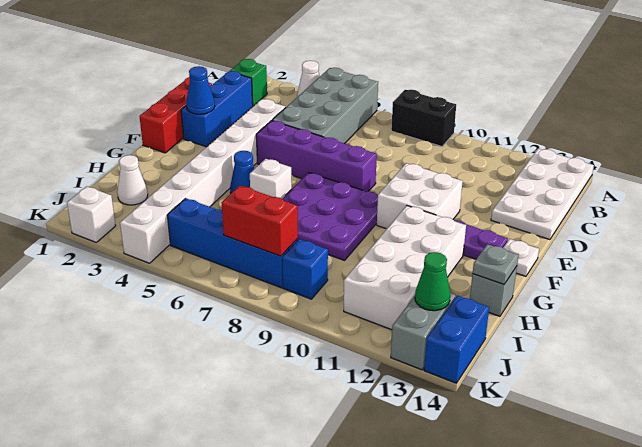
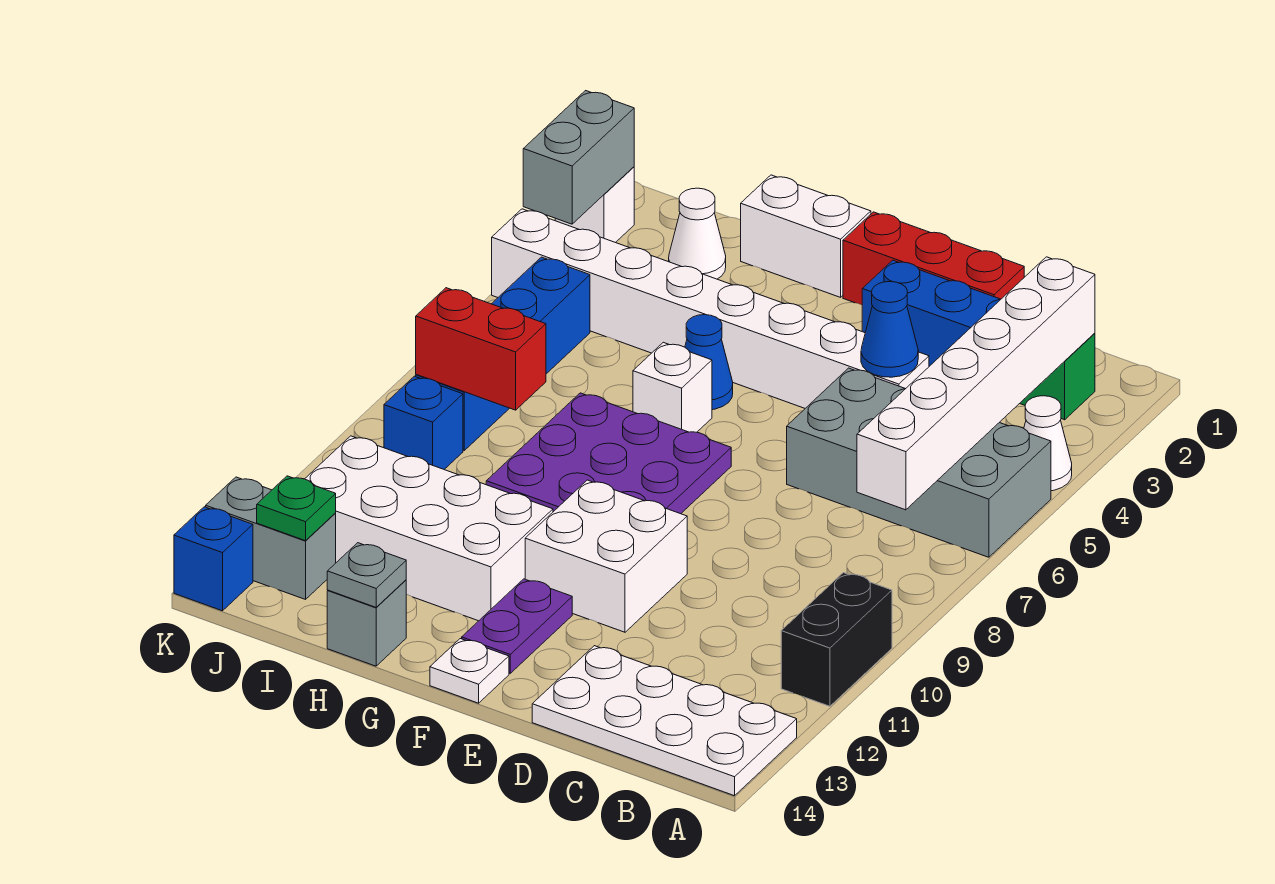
black 1x2 brick [391,90,456,146] -> black 1x2 brick moved to [781,573,892,706]
none -> white 1x6 brick [857,257,1095,510]
blue 1x1 cone [186,66,215,114] -> blue 1x1 cone moved to [861,282,918,377]
purple 1x4 brick [256,121,377,192] -> none
none -> white 1x2 brick [741,175,871,297]
red 1x2 brick [222,186,298,256] -> red 1x2 brick turned to [416,288,546,410]
green 1x1 cone [415,252,450,311] -> green 1x1 plate [257,476,336,541]
blue 1x2 brick [424,296,489,383] -> blue 1x1 brick [174,507,253,611]
none -> grey 1x2 brick [523,91,634,224]

